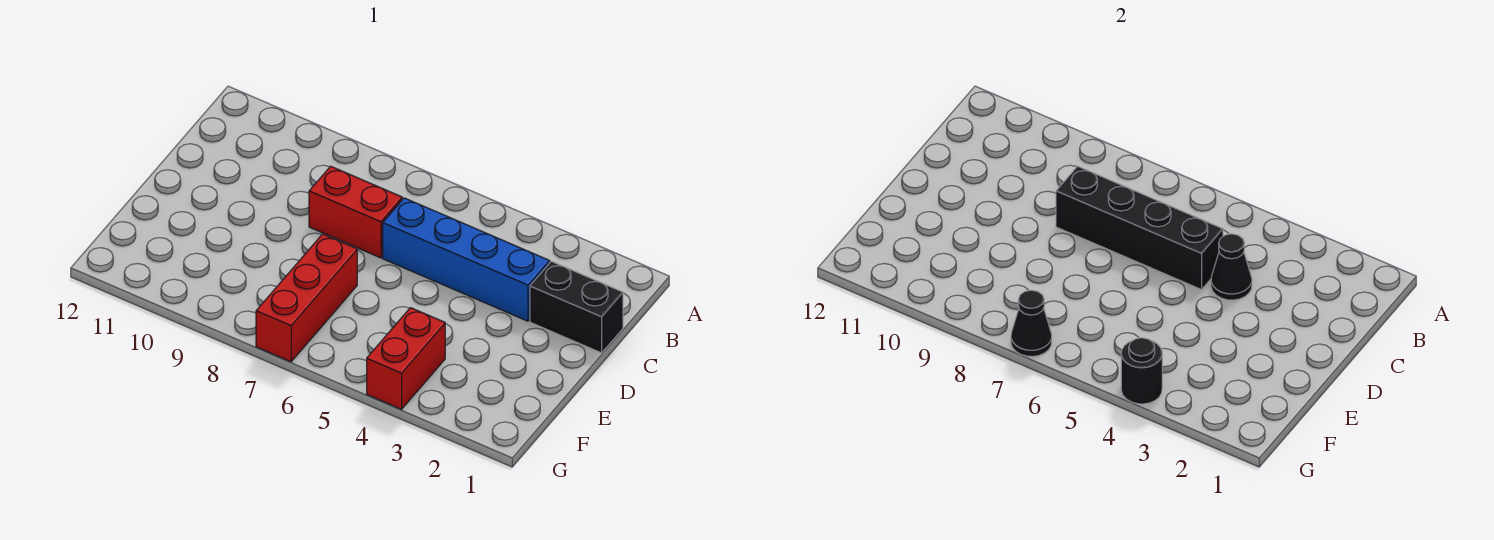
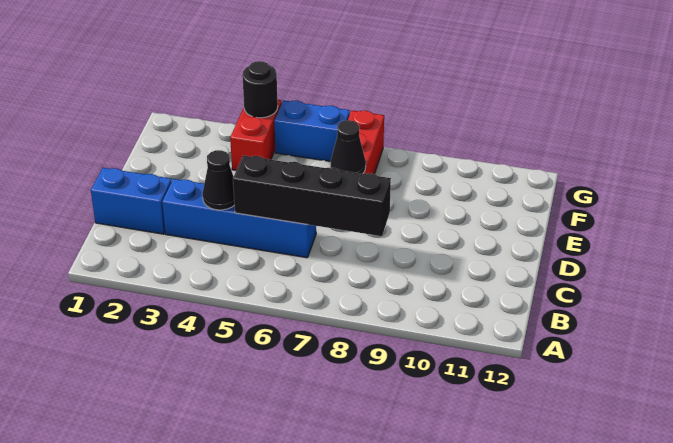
black 1x2 brick [530,261,623,353] -> blue 1x2 brick [91,168,172,234]
red 1x2 brick [309,166,402,258] -> none
none -> blue 1x2 brick [274,100,350,162]
black 1x1 cone [1011,290,1052,357] -> black 1x1 cone moved to [331,120,366,174]

